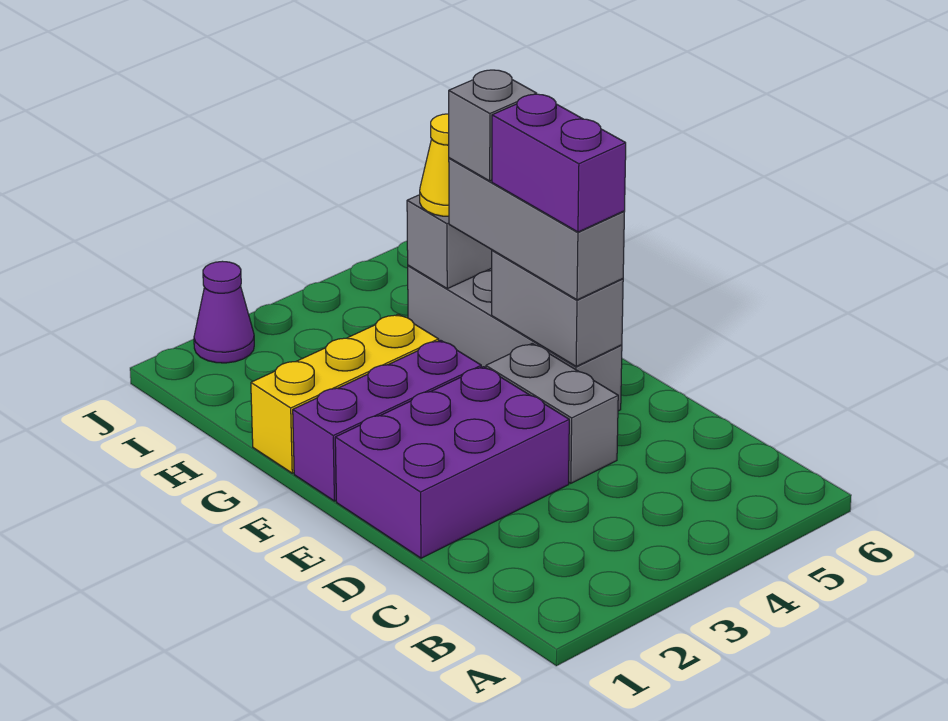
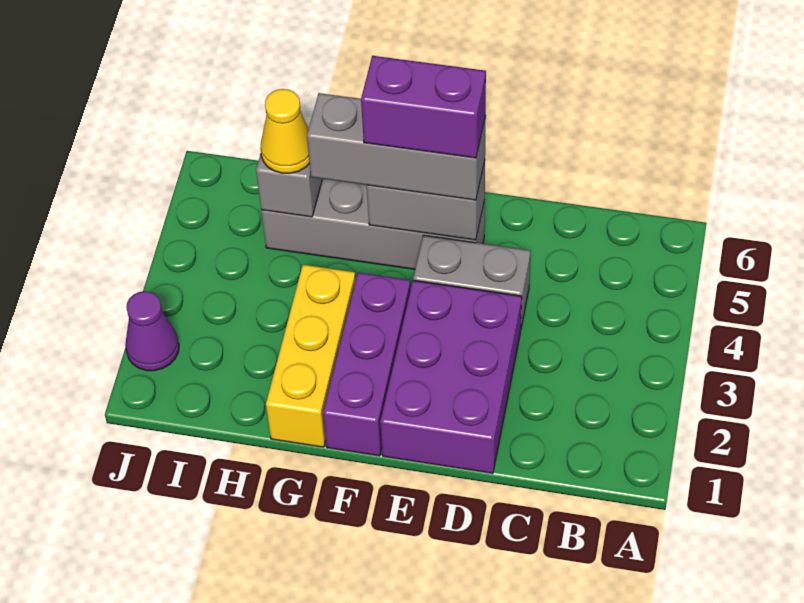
grey 1x1 brick [449,70,537,181] -> none

